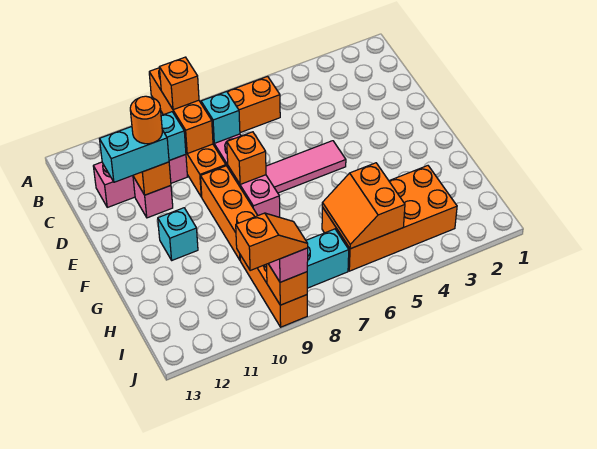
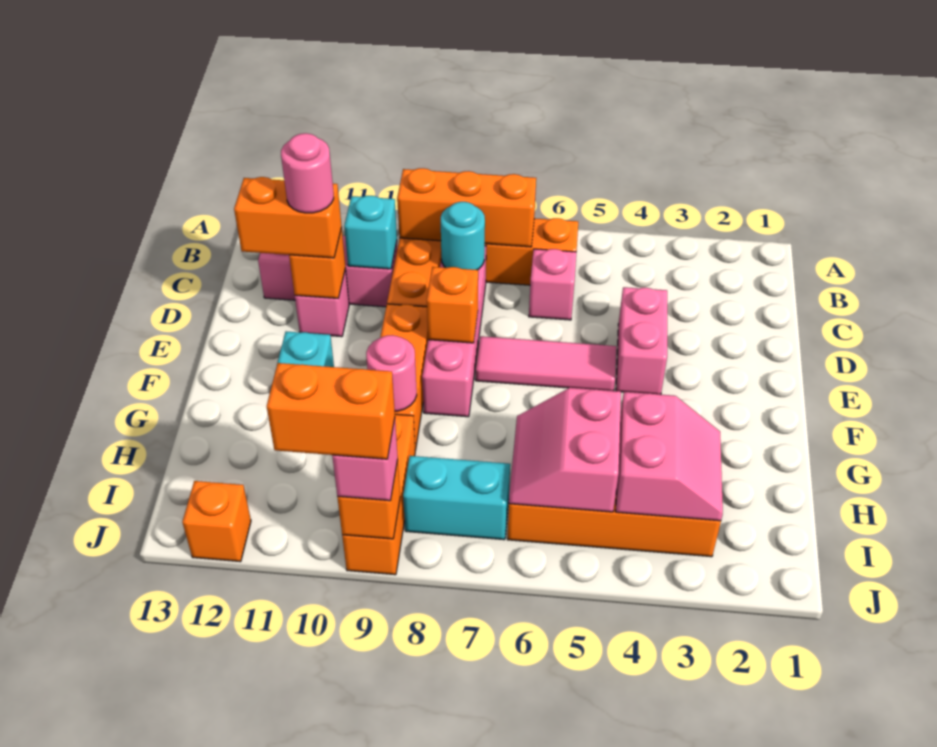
orange 1x3 brick [149,68,213,154] -> orange 1x3 brick turned to [397,168,536,247]
orange 1x1 brick [159,57,199,110] -> orange 1x1 brick moved to [182,481,251,562]
none -> pink 1x1 brick [529,249,576,320]
cyan 1x1 brick [201,92,240,143] -> cyan 1x1 round brick [441,202,485,270]
none -> pink 1x2 brick [616,287,667,394]
cyan 1x2 brick [100,127,169,182] -> orange 1x2 brick [234,177,342,258]
orange 1x1 round brick [130,96,162,144] -> pink 1x1 round brick [281,133,334,213]
none -> pink 1x1 round brick [366,335,417,411]
none -> pink 2x2 slope [616,392,723,521]
orange 2x2 slope [322,163,405,249] -> pink 2x2 slope [509,388,621,512]
orange 1x2 slope [236,213,308,271] -> orange 1x2 brick [267,363,395,459]

